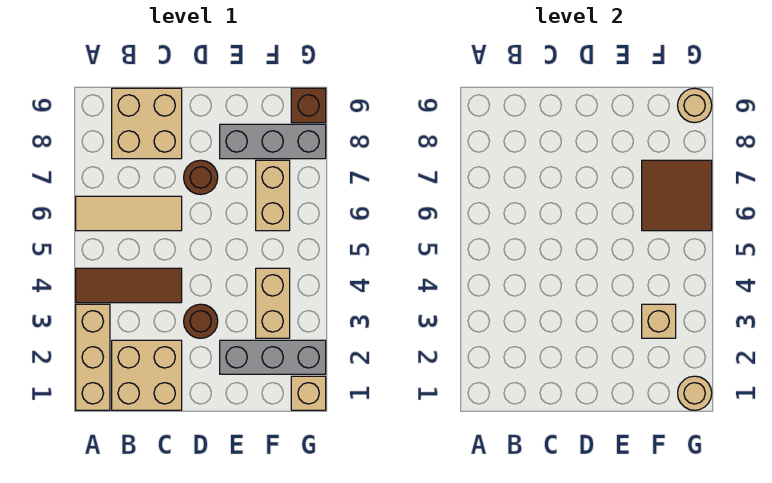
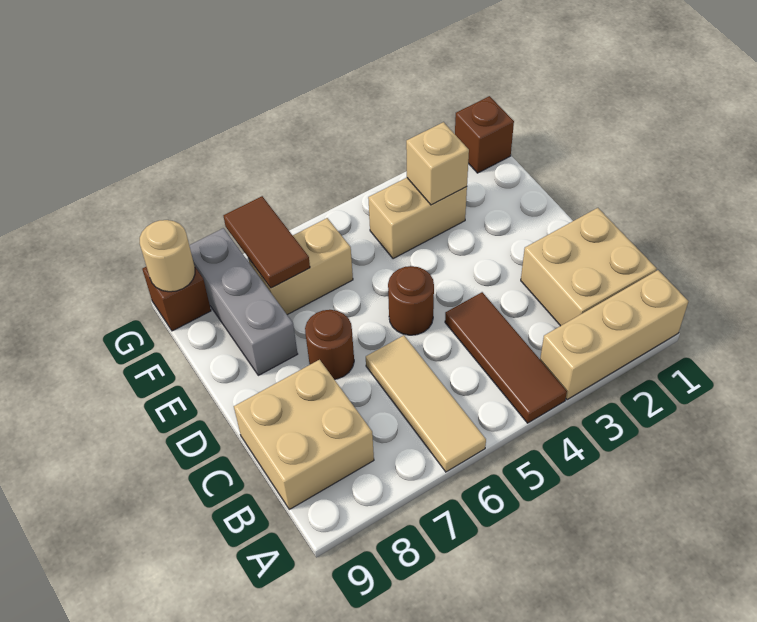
brown 1x1 round brick [184,304,218,338] -> brown 1x1 round brick moved to [388,266,434,335]
grey 1x3 brick [220,340,326,374] -> none
brown 2x2 tile [642,160,712,231] -> brown 1x2 tile [223,196,310,288]
tan 1x1 brick [291,376,326,410] -> brown 1x1 brick [455,96,514,173]
tan 1x1 round brick [678,376,712,410] -> none

